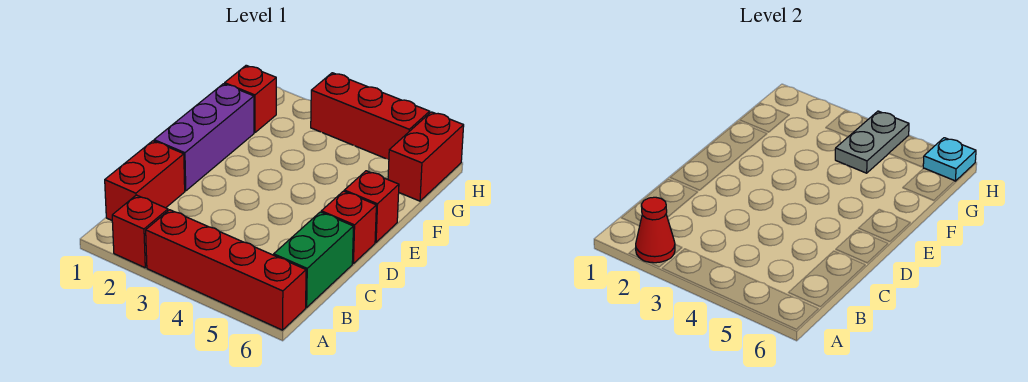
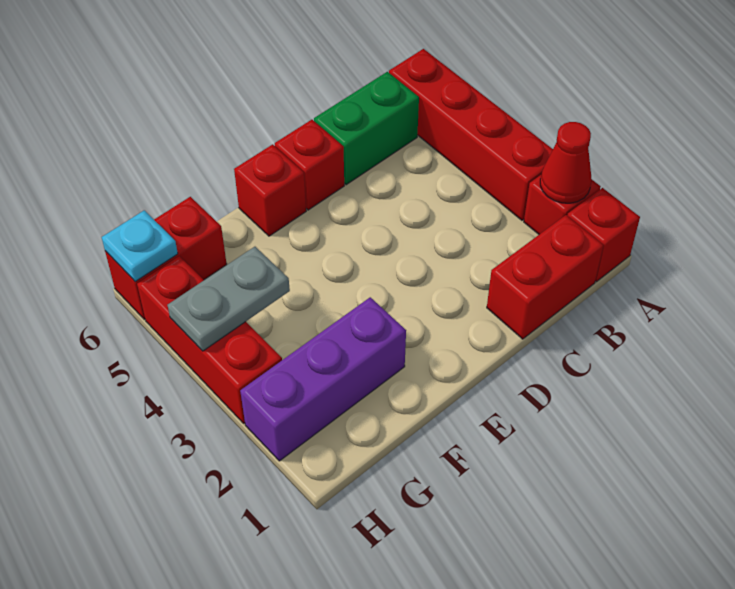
purple 1x3 brick [154,84,254,191] -> purple 1x3 brick moved to [240,297,406,461]
red 1x1 brick [225,65,276,133] -> red 1x1 brick moved to [567,188,640,282]

